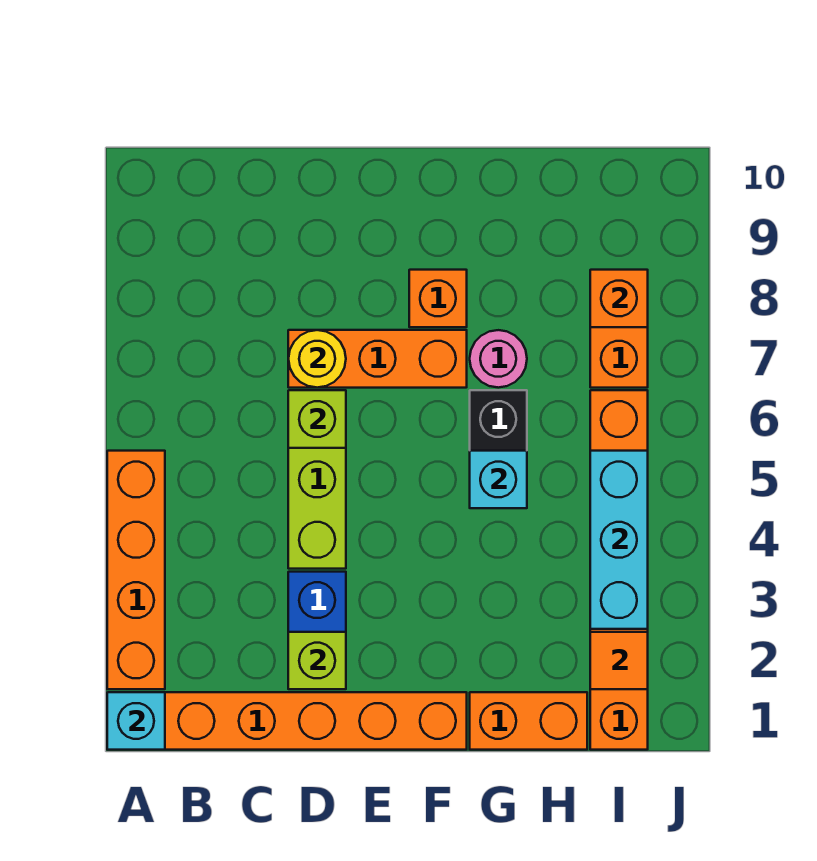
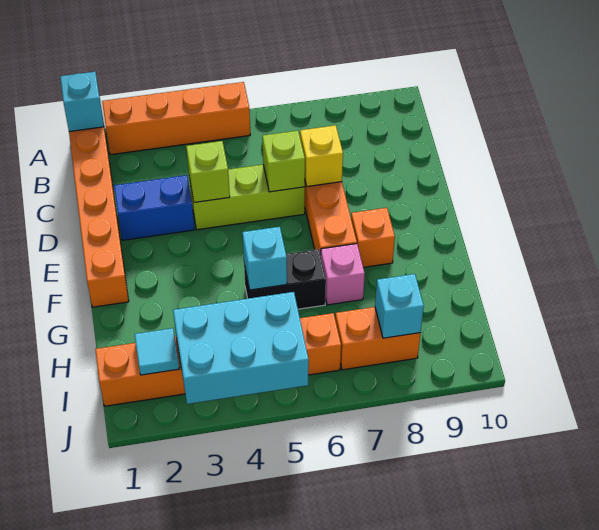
lime 1x1 brick [288,632,346,689] -> lime 1x1 brick moved to [186,141,230,202]
yellow 1x1 round brick [288,330,346,388] -> yellow 1x1 brick [300,125,343,186]
orange 1x2 brick [470,692,587,750] -> none
pink 1x1 round brick [470,330,527,388] -> pink 1x1 brick [321,244,365,305]
orange 1x1 tile [590,632,648,689] -> cyan 1x1 tile [135,328,179,375]
cyan 1x3 brick [590,451,648,629] -> cyan 2x3 brick [173,292,309,404]
orange 1x1 brick [590,270,648,327] -> cyan 1x1 brick [375,274,424,338]

